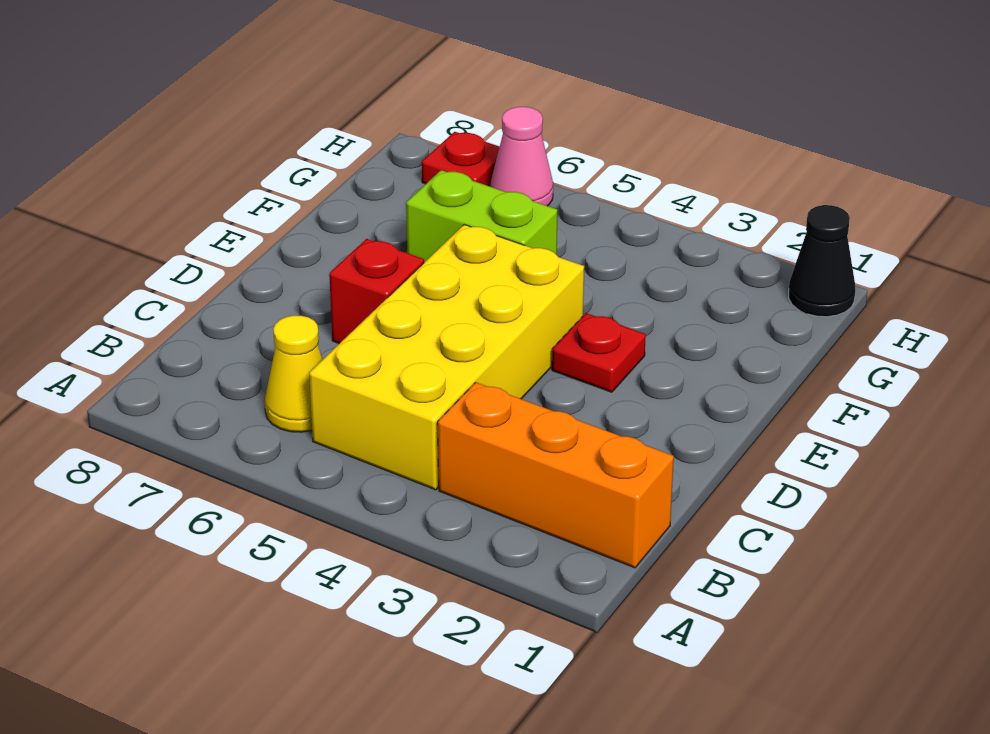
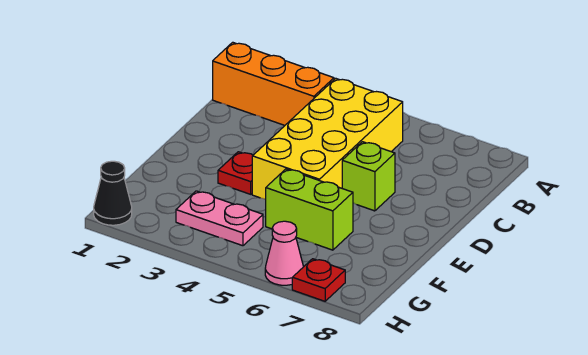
yellow 1x1 cone [265,315,323,432] -> none
red 1x1 brick [329,239,424,344] -> lime 1x1 brick [342,142,395,211]
none -> pink 1x2 plate [176,191,263,246]

